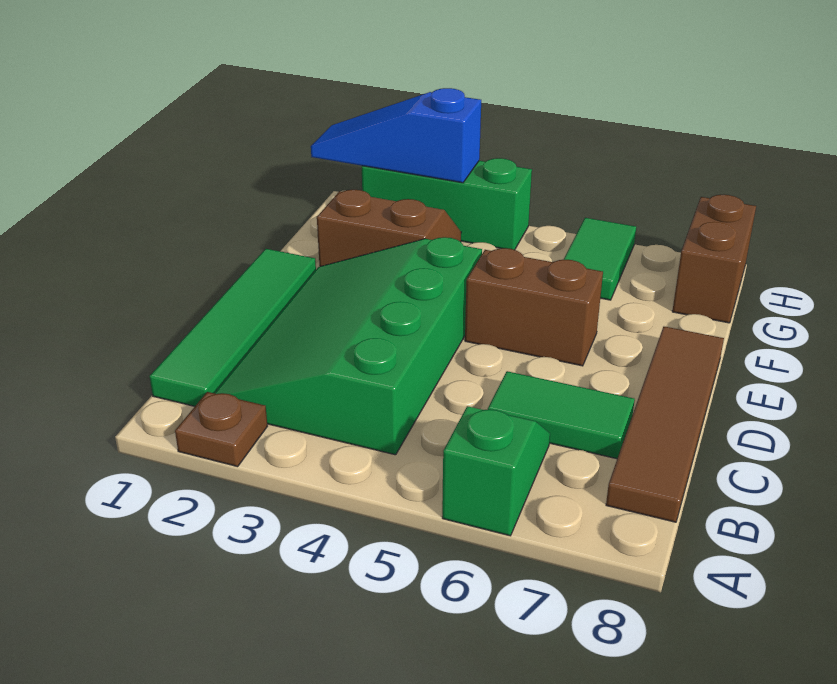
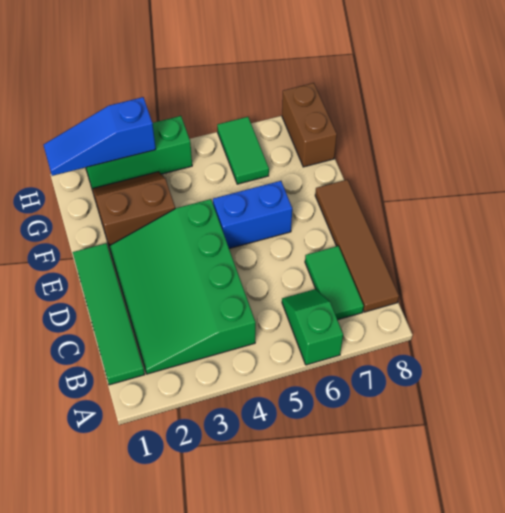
brown 1x1 plate [175,392,267,467] -> none
green 1x2 tile [488,371,635,459] -> green 1x2 tile turned to [305,246,364,320]
brown 1x2 brick [465,248,603,366] -> blue 1x2 brick [213,181,292,249]

